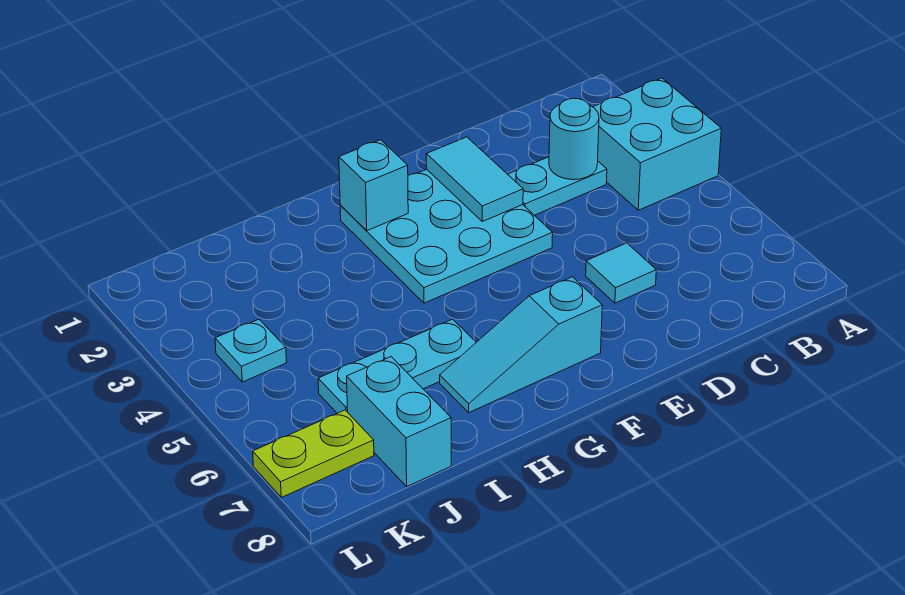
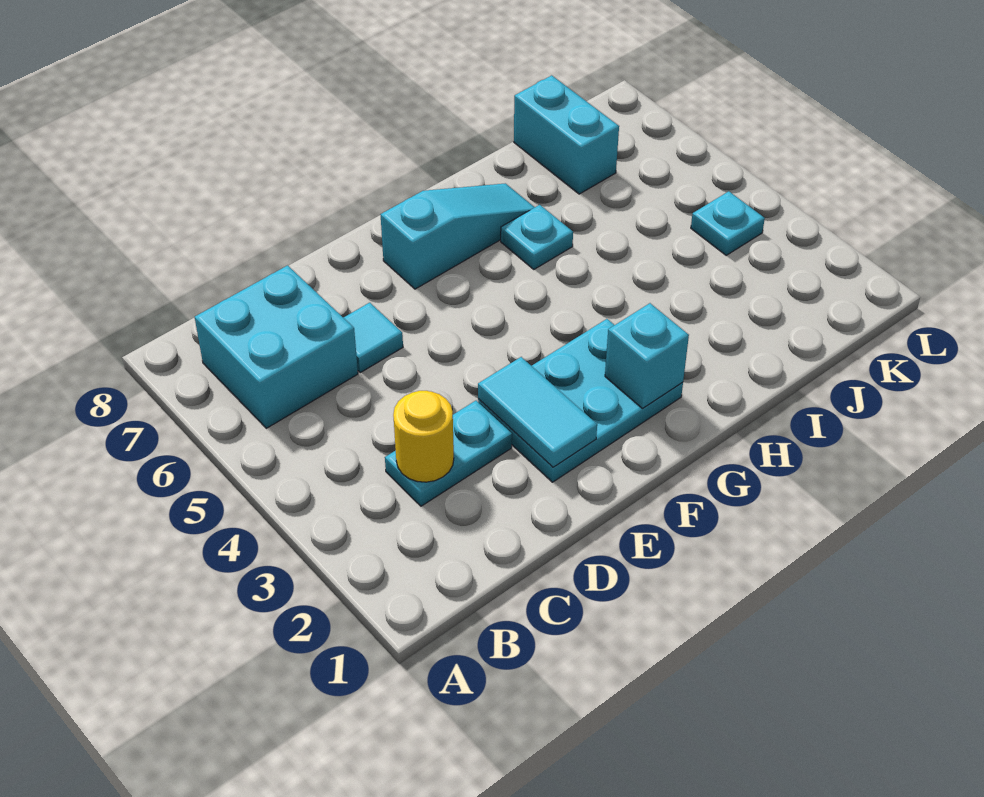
cyan 2x2 brick [593,78,721,210] -> cyan 2x2 brick moved to [195,265,358,428]
cyan 1x1 round brick [549,98,599,180] -> yellow 1x1 round brick [393,391,454,482]
cyan 3x3 plate [340,170,553,303] -> cyan 2x3 plate [478,319,683,482]
cyan 1x3 plate [318,319,476,413] -> cyan 1x1 plate [501,205,573,269]
lime 1x2 plate [253,410,374,497] -> none

